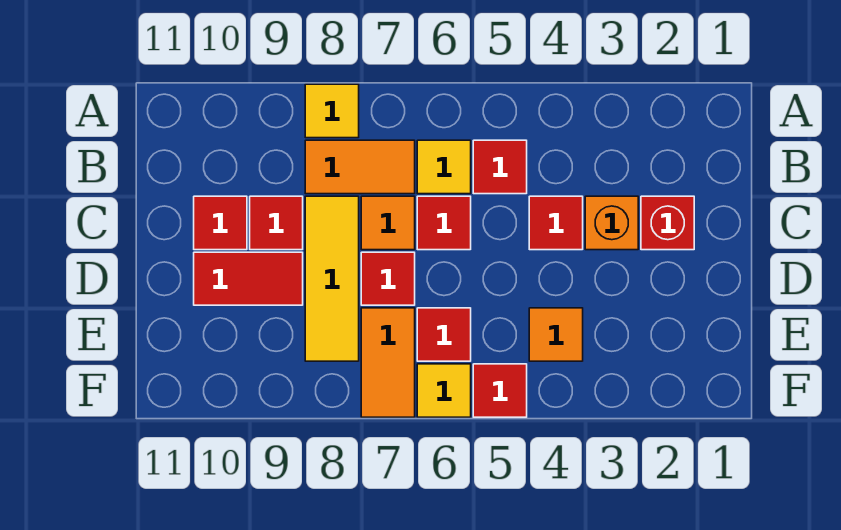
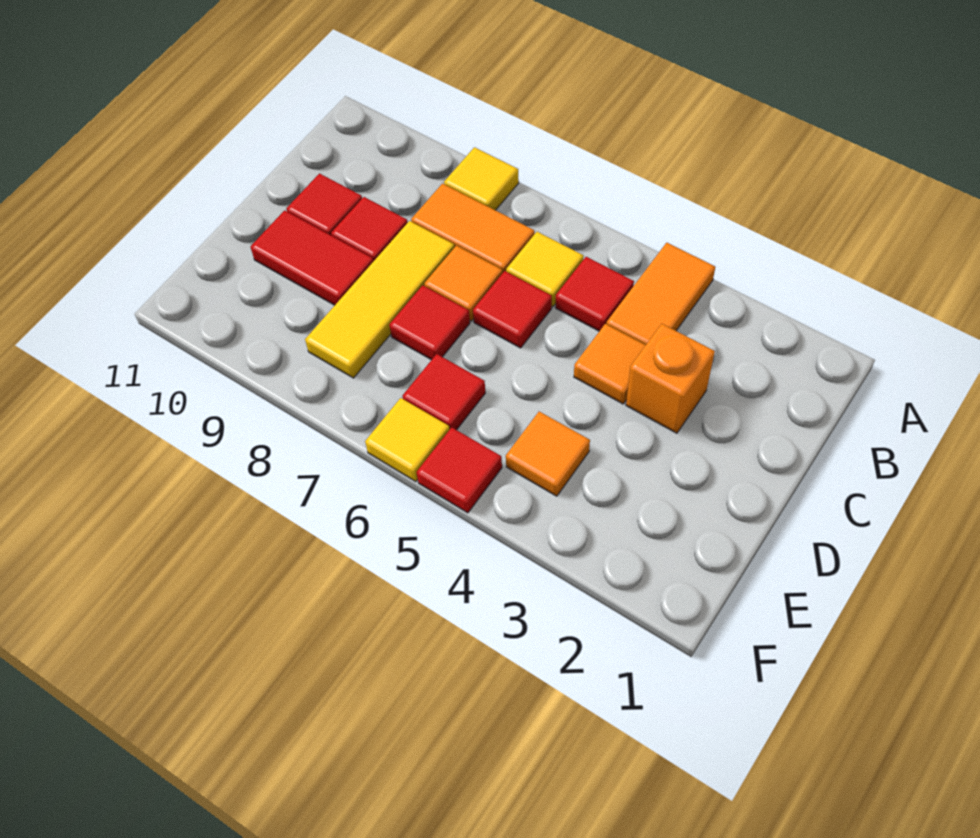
red 1x1 brick [641,196,694,250] -> none
red 1x1 tile [529,196,583,250] -> orange 1x1 tile [574,324,646,404]
orange 1x2 tile [361,308,415,417] -> orange 1x2 tile moved to [607,243,715,345]

